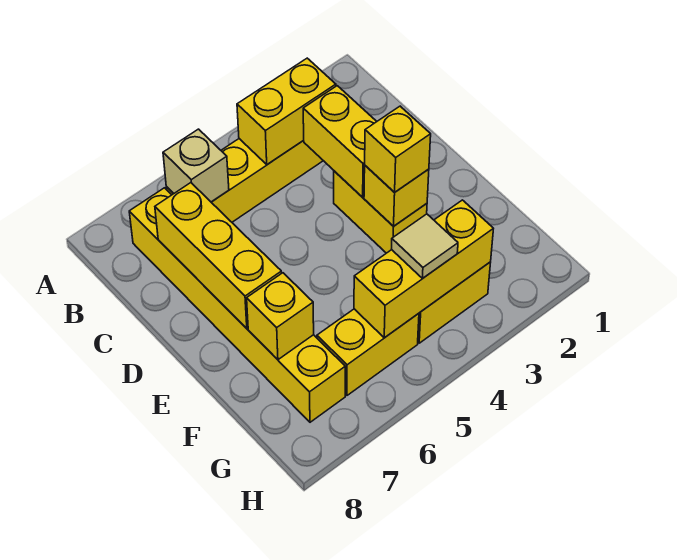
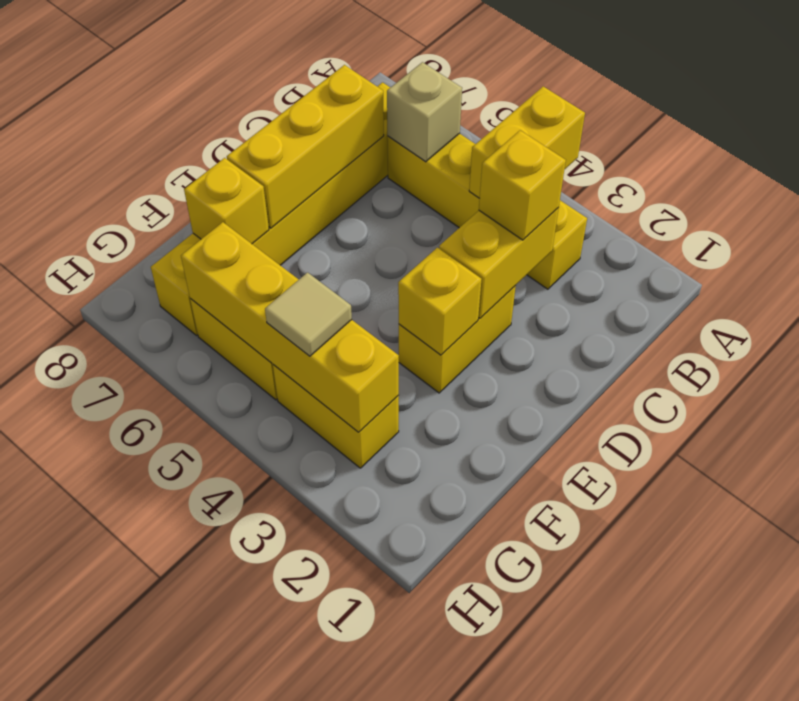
yellow 1x2 brick [237,58,336,164] -> yellow 1x2 brick turned to [469,86,585,198]
yellow 1x1 brick [365,106,431,192] -> yellow 1x1 brick moved to [479,130,566,240]
yellow 1x3 brick [354,200,493,338] -> yellow 1x4 brick [181,222,399,432]

